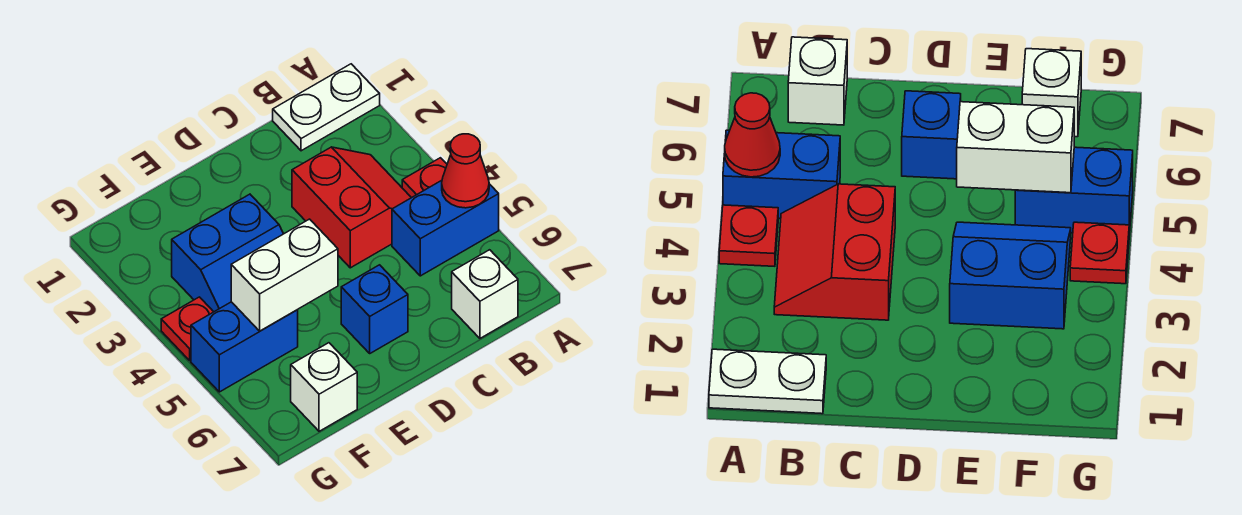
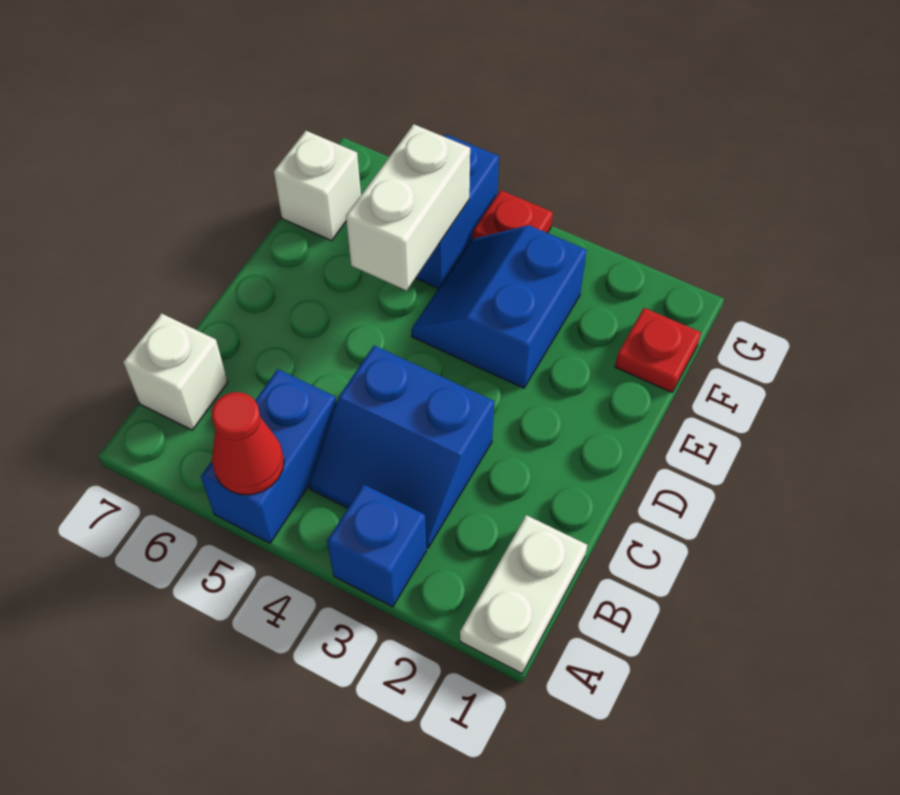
red 1x1 plate [402,158,447,198] -> red 1x1 plate moved to [615,308,701,392]
red 2x2 slope [292,147,411,268] -> blue 2x2 slope [309,345,494,548]
blue 1x1 brick [341,265,408,353] -> blue 1x1 brick moved to [327,484,426,607]

